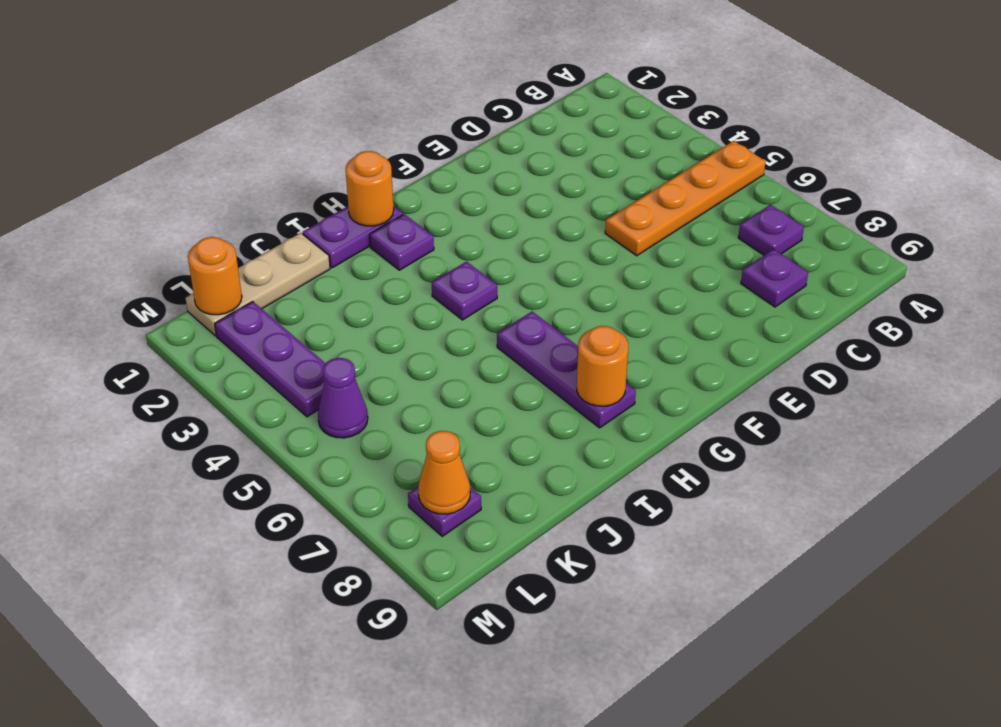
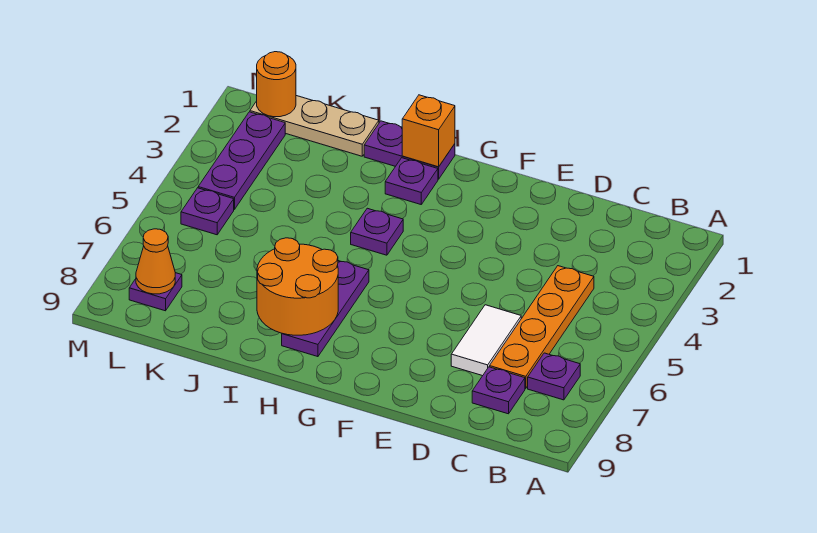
orange 1x4 plate [605,141,766,256] -> orange 1x4 plate turned to [490,266,594,389]
none -> white 1x2 tile [451,305,521,376]
orange 1x1 round brick [346,151,394,226] -> orange 1x1 brick [402,95,455,167]
orange 1x1 round brick [577,326,628,406] -> orange 2x2 round brick [257,238,338,335]
purple 1x1 cone [318,358,368,438] -> purple 1x1 plate [181,188,234,235]

